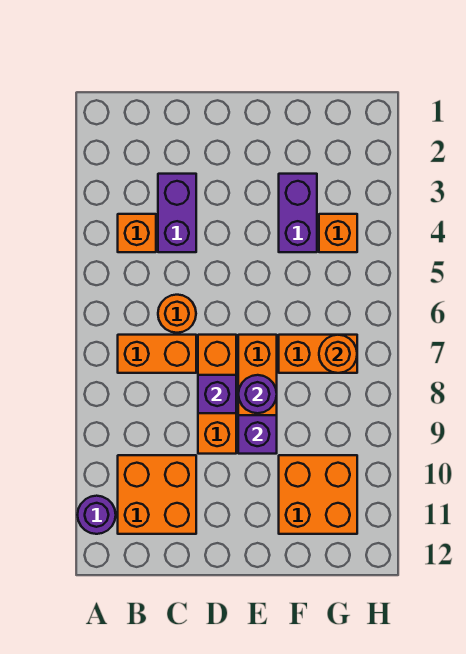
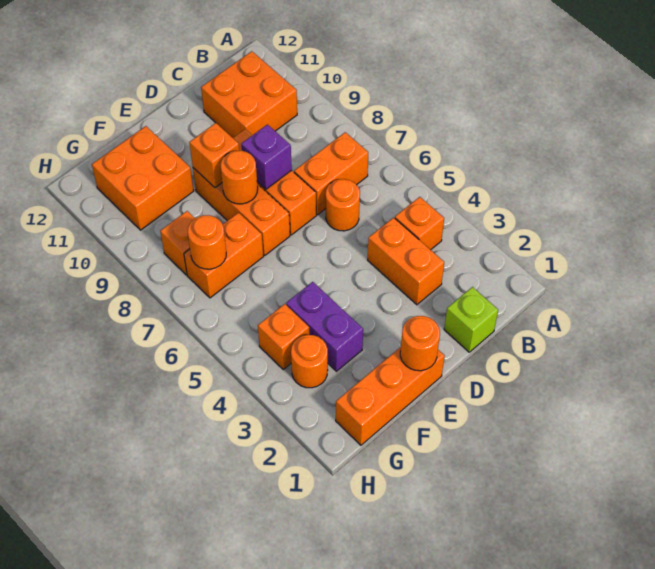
purple 1x1 round brick [77,496,116,534] -> none
none -> lime 1x1 brick [444,287,498,352]
purple 1x2 brick [158,174,196,252] -> orange 1x2 brick [368,218,444,305]
none -> orange 1x3 brick [336,347,445,445]
none -> orange 1x1 round brick [400,316,440,371]
purple 1x1 round brick [238,375,277,413] -> orange 1x1 round brick [221,151,258,204]
purple 1x1 brick [238,415,277,454] -> orange 1x1 brick [189,123,239,188]
none -> orange 1x1 round brick [291,335,328,388]
none -> orange 1x1 brick [160,211,195,275]

